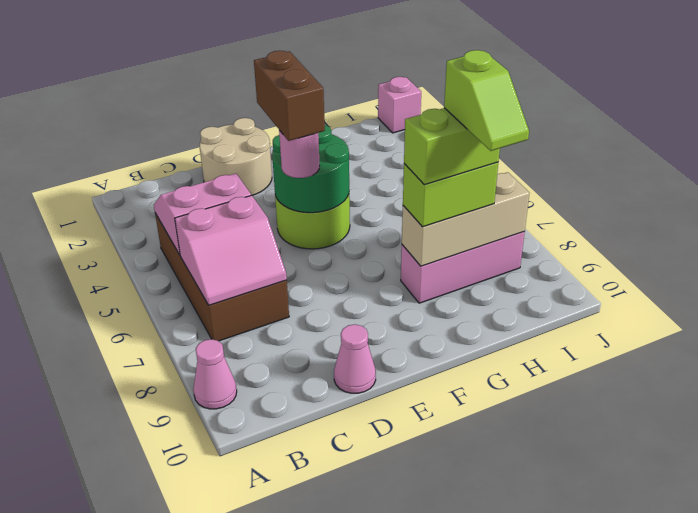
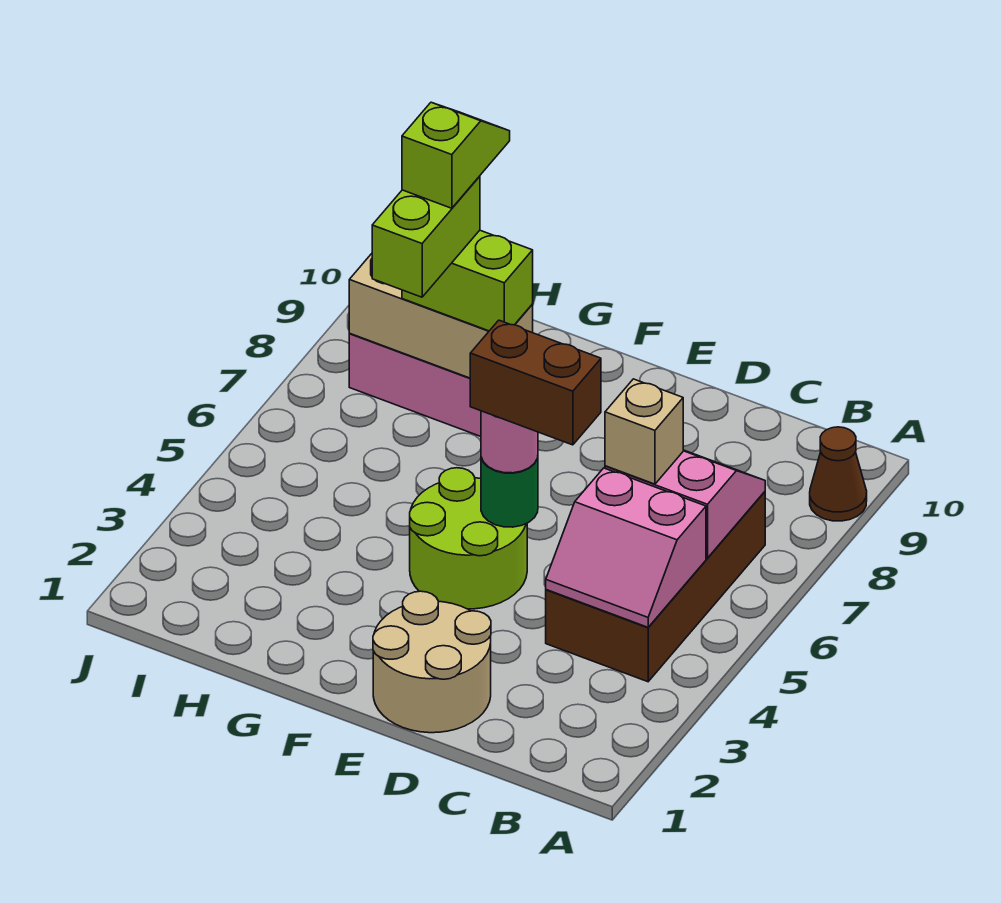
pink 1x1 cone [193,339,237,409] -> brown 1x1 cone [810,427,867,521]
none -> tan 1x1 brick [605,379,683,484]
pink 1x1 cone [334,324,376,393] -> none
green 2x2 round brick [272,125,349,213] -> green 1x1 round brick [481,458,538,527]
brown 1x2 brick [254,51,325,141] -> brown 1x2 brick turned to [470,320,601,445]
lime 1x2 brick [404,108,500,185] -> lime 1x2 brick turned to [372,176,480,297]
pink 1x1 brick [378,77,421,133] -> none

